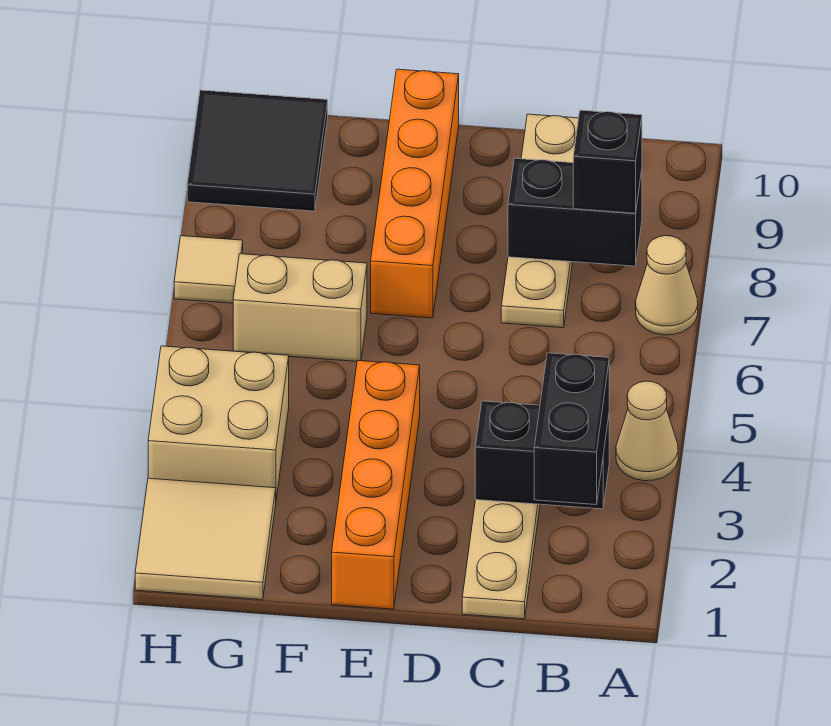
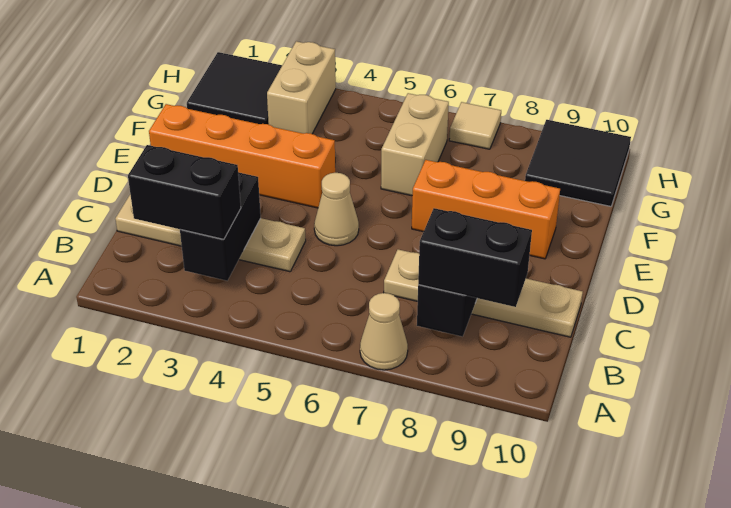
tan 1x1 cone [616,381,678,481] -> tan 1x1 cone moved to [314,173,359,246]
black 1x1 brick [573,110,642,213] -> black 1x2 brick [418,208,532,307]
orange 1x4 brick [371,69,459,318] -> orange 1x3 brick [412,160,560,259]
tan 2x2 tile [135,478,276,600] -> black 2x2 tile [187,52,282,124]
tan 2x2 brick [148,346,289,499] -> tan 1x2 brick [267,41,336,134]

